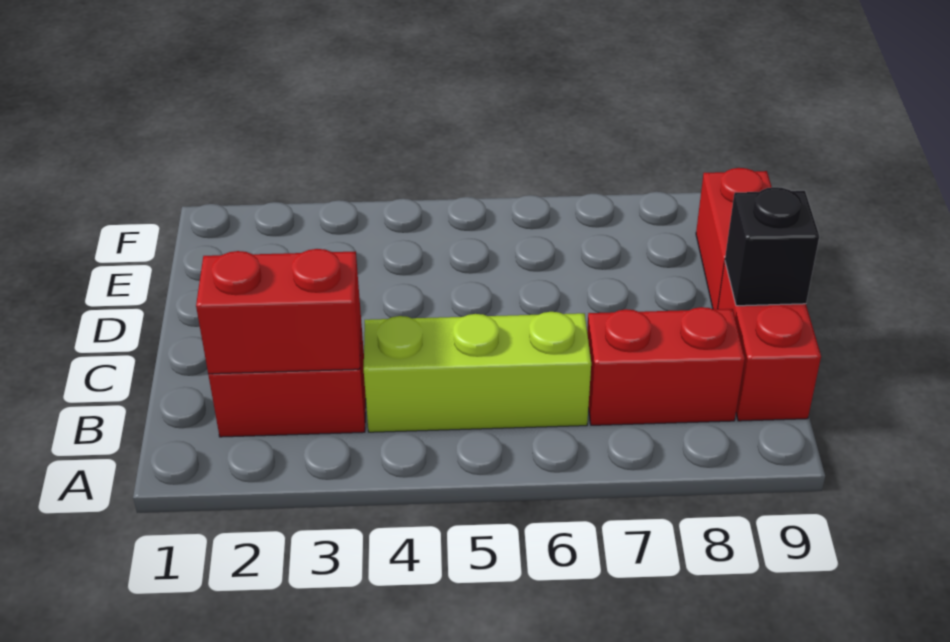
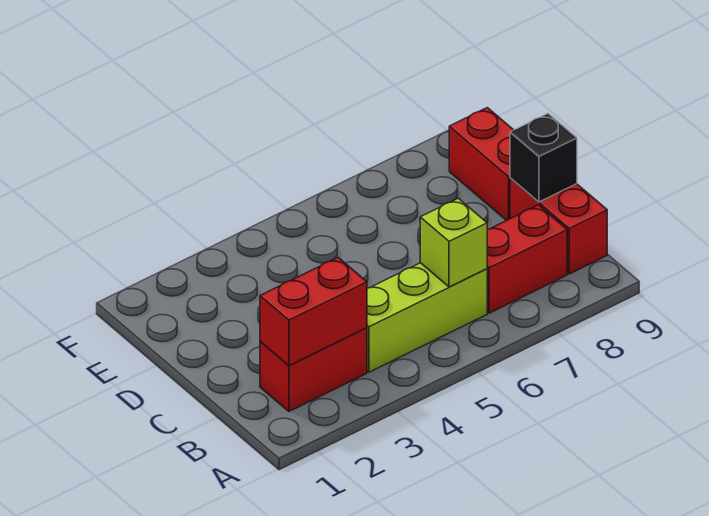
none -> lime 1x1 brick [420,198,487,287]

